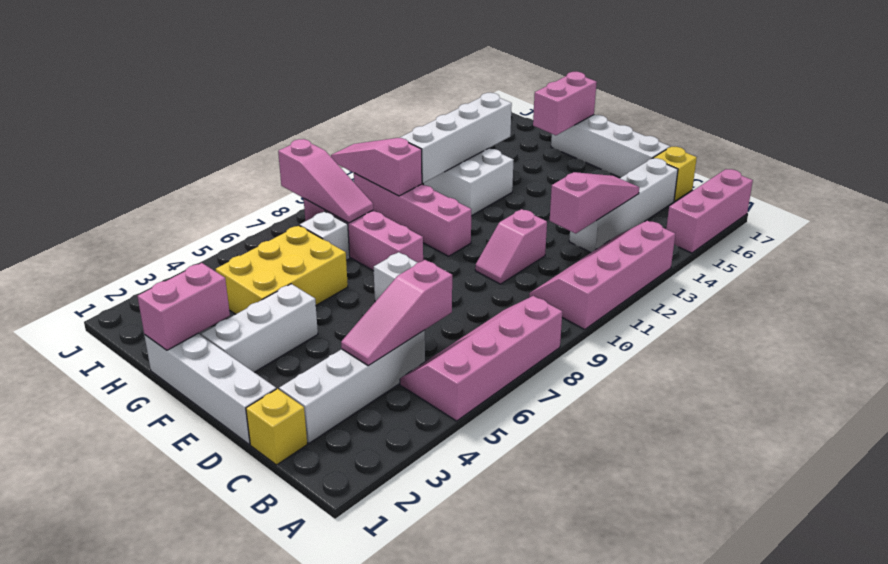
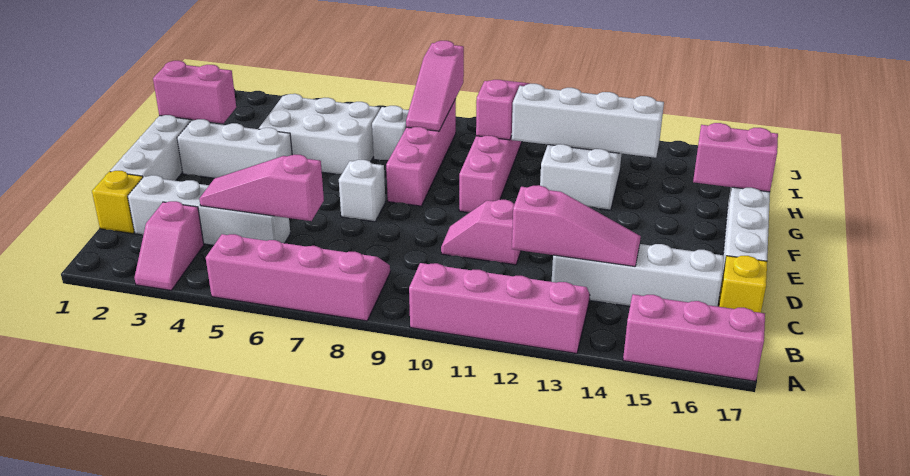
none -> pink 1x2 slope [134,201,204,290]
yellow 2x3 brick [216,225,348,314] -> white 2x3 brick [259,94,380,174]

